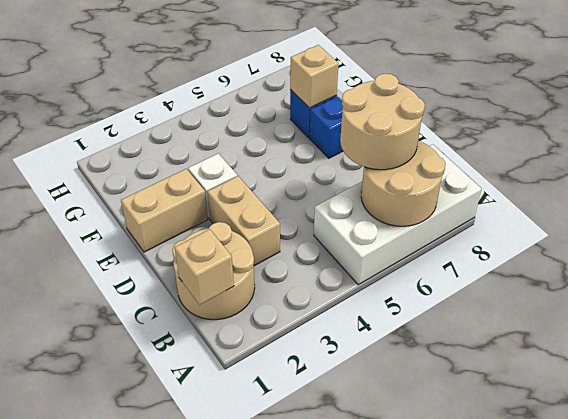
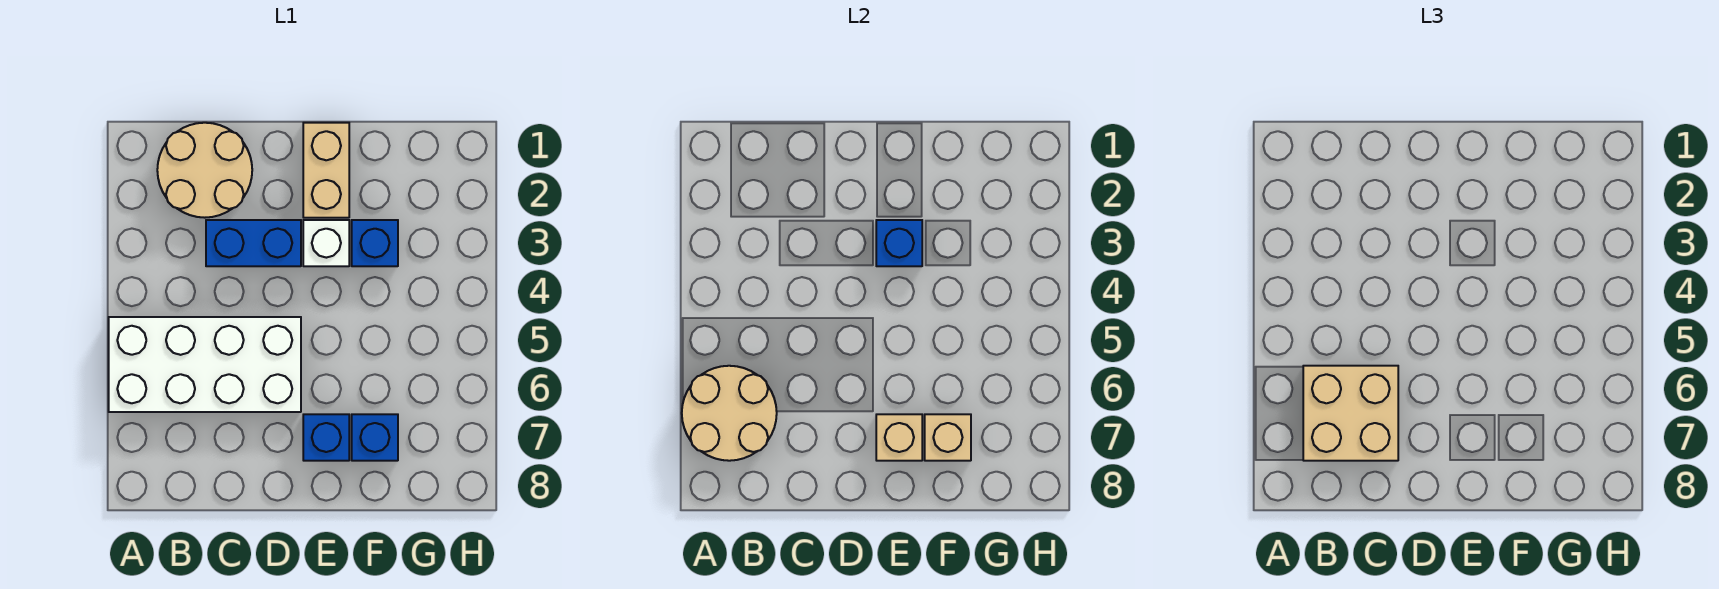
white 2x4 brick [314,144,481,285] -> white 2x4 brick turned to [109,317,301,412]
tan 1x1 brick [175,229,234,305] -> tan 1x1 brick moved to [876,414,922,461]
tan 2x2 round brick [340,74,425,170] -> tan 2x2 brick [1303,366,1398,461]
tan 1x2 brick [207,176,280,266] -> blue 1x2 brick [206,220,301,266]
none -> blue 1x1 brick [876,220,922,266]
none -> blue 1x1 brick [352,220,398,266]

